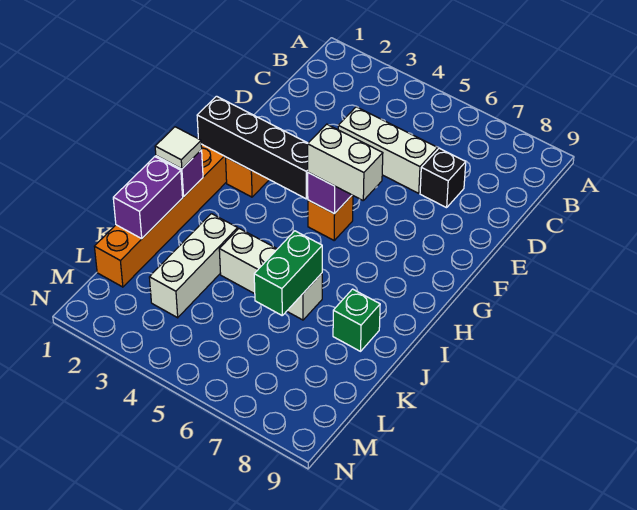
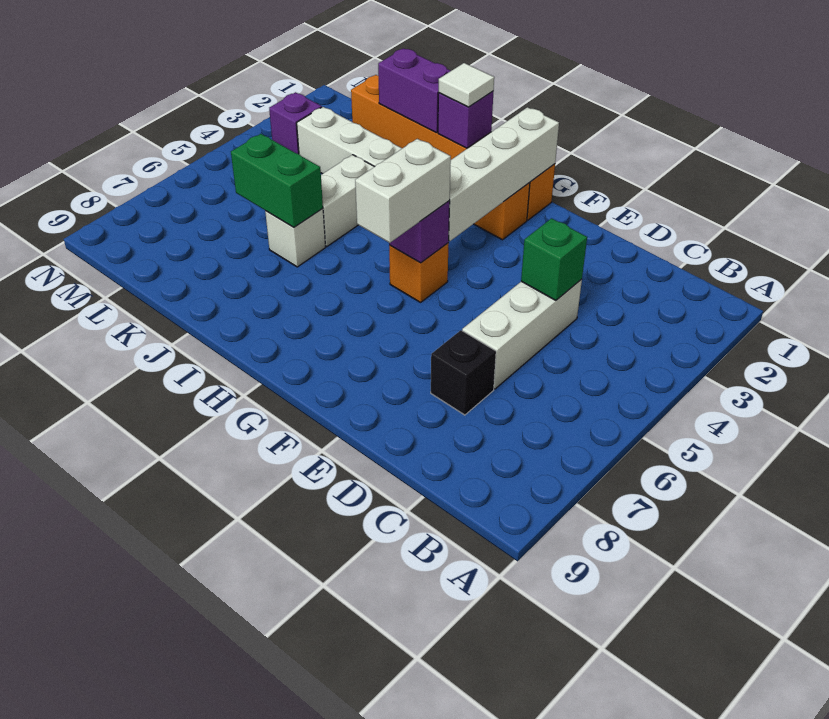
black 1x4 brick [197,96,308,199] -> white 1x4 brick [449,107,559,241]
green 1x1 brick [333,289,380,351] -> green 1x1 brick moved to [521,218,587,300]
none -> purple 1x1 brick [269,92,322,154]

